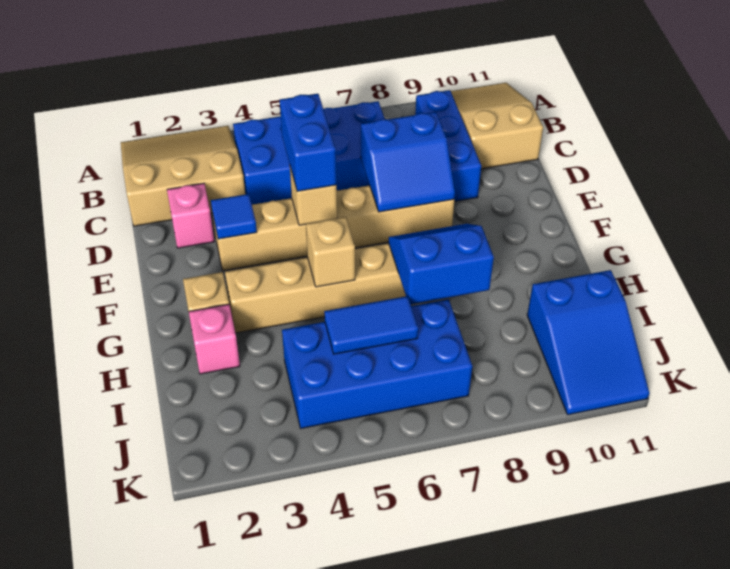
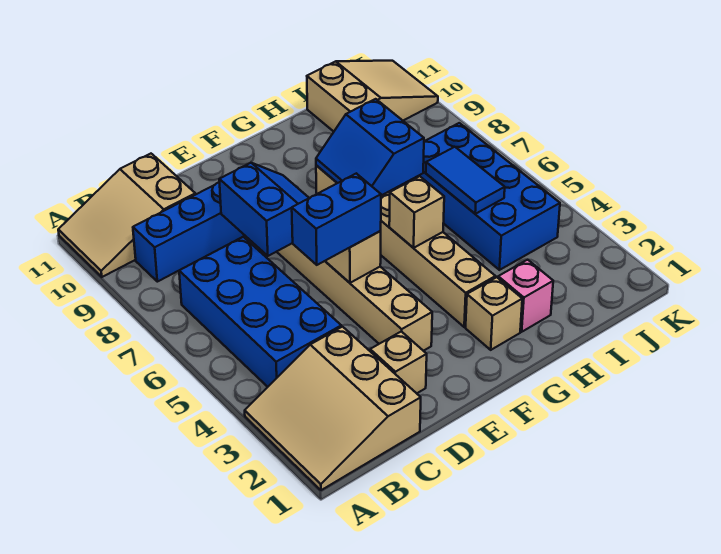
pink 1x1 brick [167,183,214,248] -> tan 1x1 brick [370,331,427,393]
blue 1x1 tile [211,194,257,239] -> none
blue 2x3 slope [527,270,649,415] -> tan 2x3 slope [307,61,438,132]

